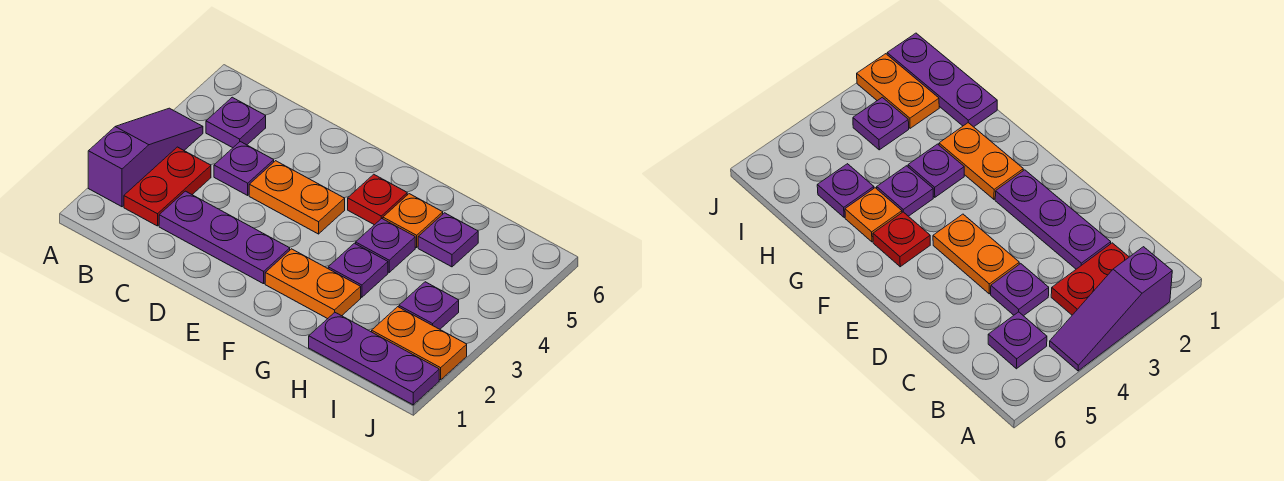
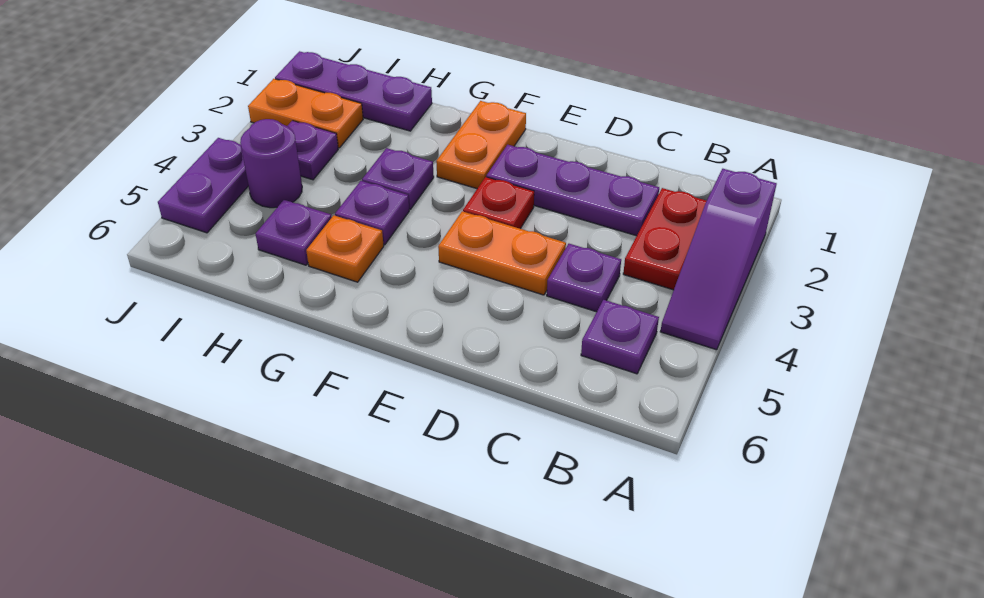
orange 1x2 plate [265,249,361,319] -> orange 1x2 plate turned to [436,101,526,189]
red 1x1 plate [348,174,407,225] -> red 1x1 plate moved to [463,177,534,229]
none -> purple 1x1 round brick [240,119,302,208]
none -> purple 1x2 plate [158,138,248,233]

